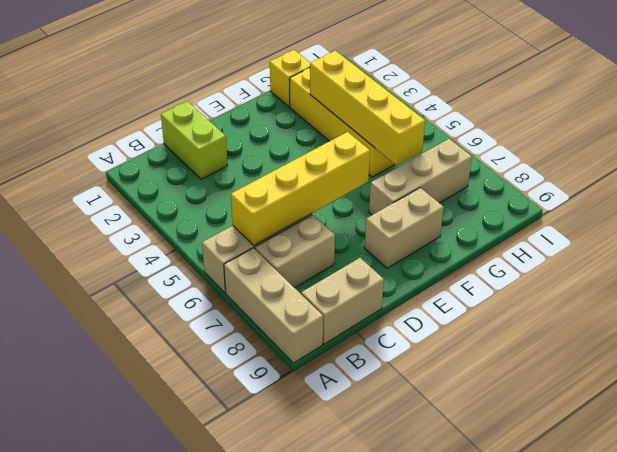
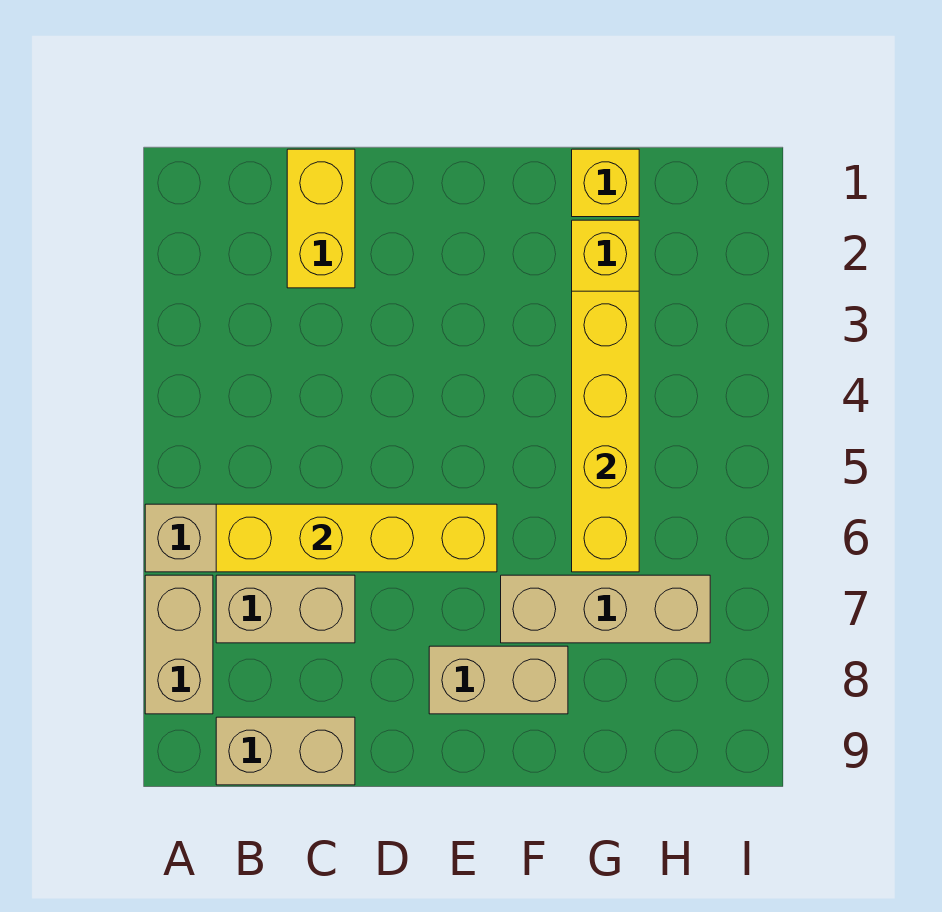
tan 1x3 brick [224,248,323,363] -> tan 1x2 brick [145,575,213,714]
lime 1x2 brick [161,101,228,179] -> yellow 1x2 brick [287,149,355,288]

